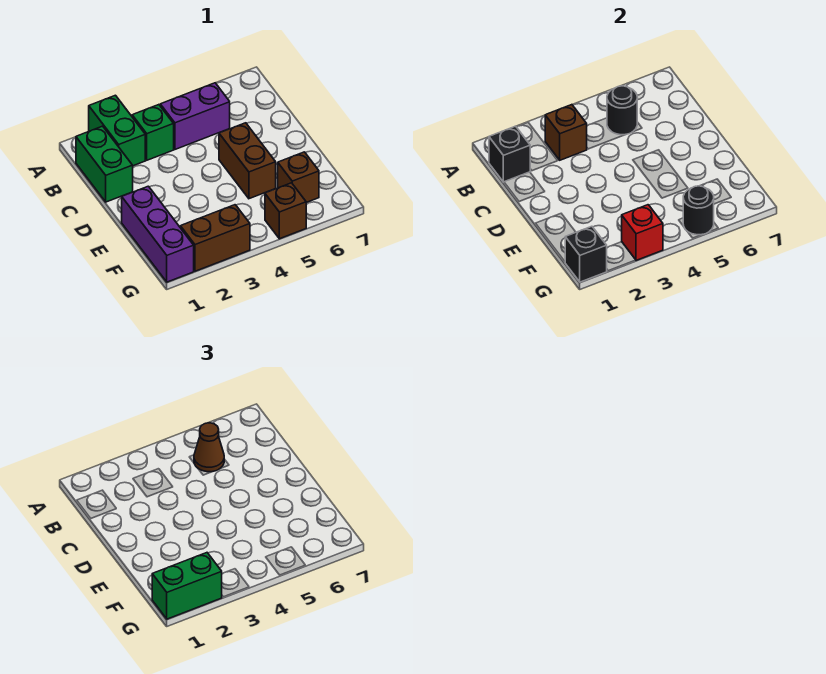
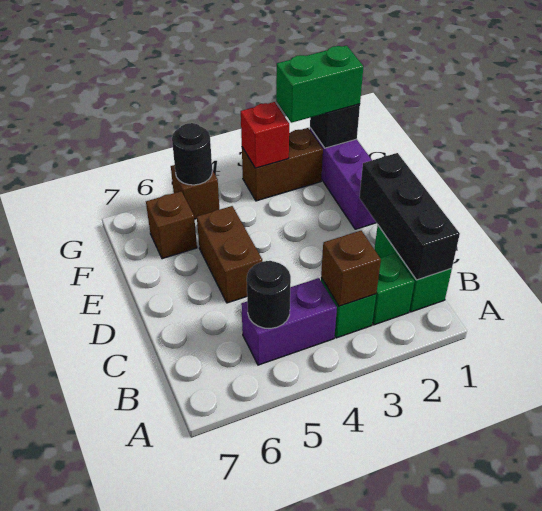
green 1x2 brick [89,95,145,166] -> green 1x1 brick [372,253,415,325]
black 1x1 brick [489,126,530,182] -> black 1x3 brick [359,153,460,280]
brown 1x1 cone [194,423,224,472] -> none

